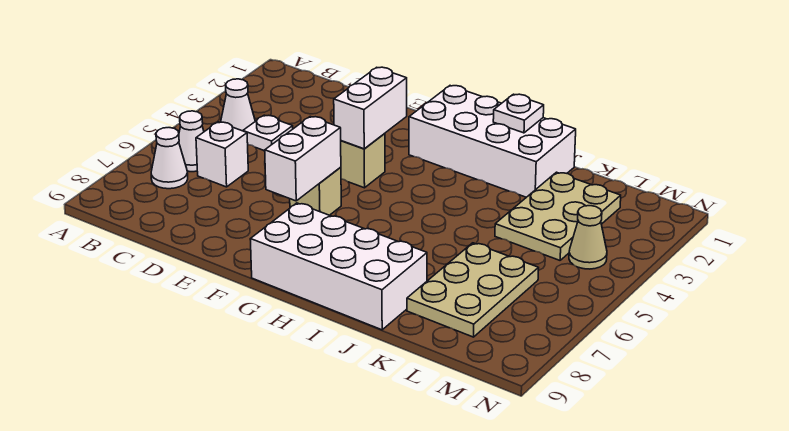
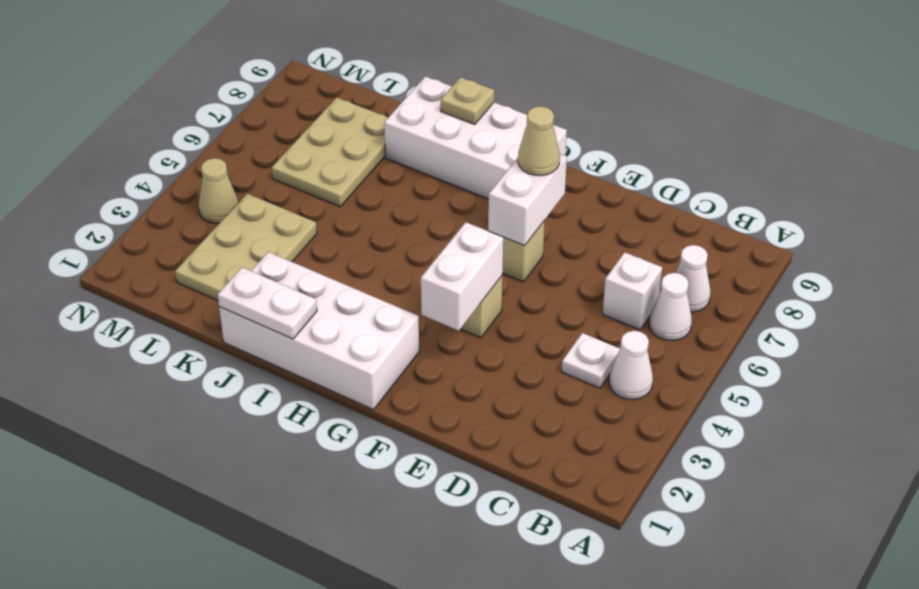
none -> tan 1x1 cone [518,106,560,176]
white 1x1 plate [493,94,544,133] -> white 1x2 plate [218,267,317,339]
none -> tan 1x1 plate [441,77,494,124]

